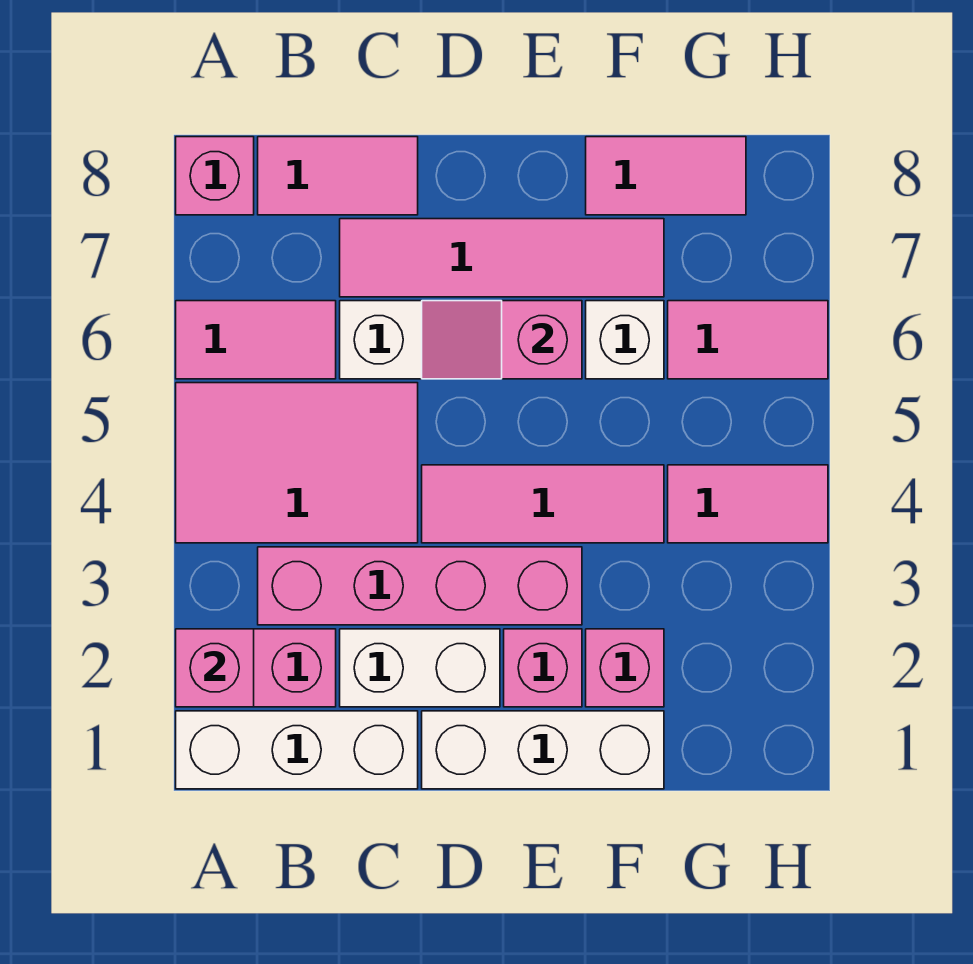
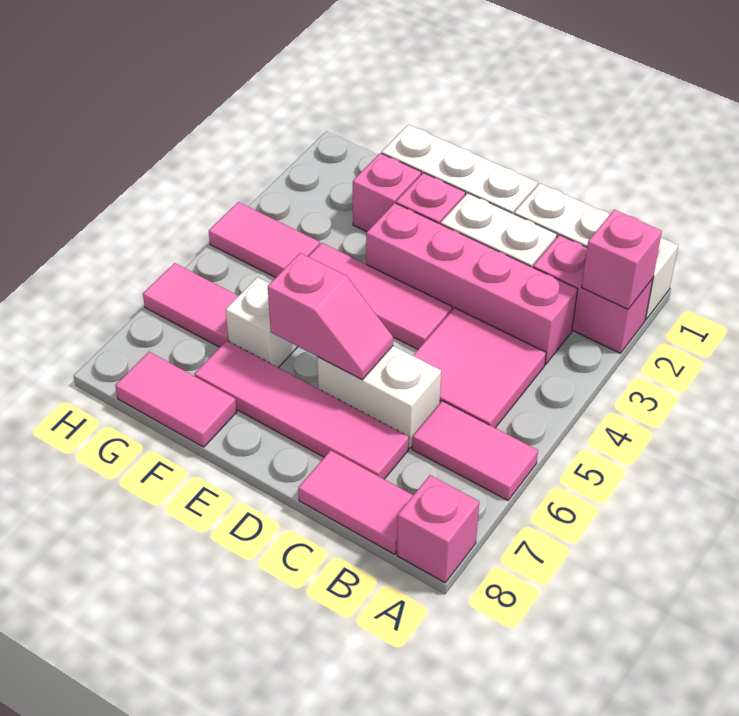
pink 2x3 tile [176,383,418,543] -> pink 2x2 tile [413,308,546,428]

